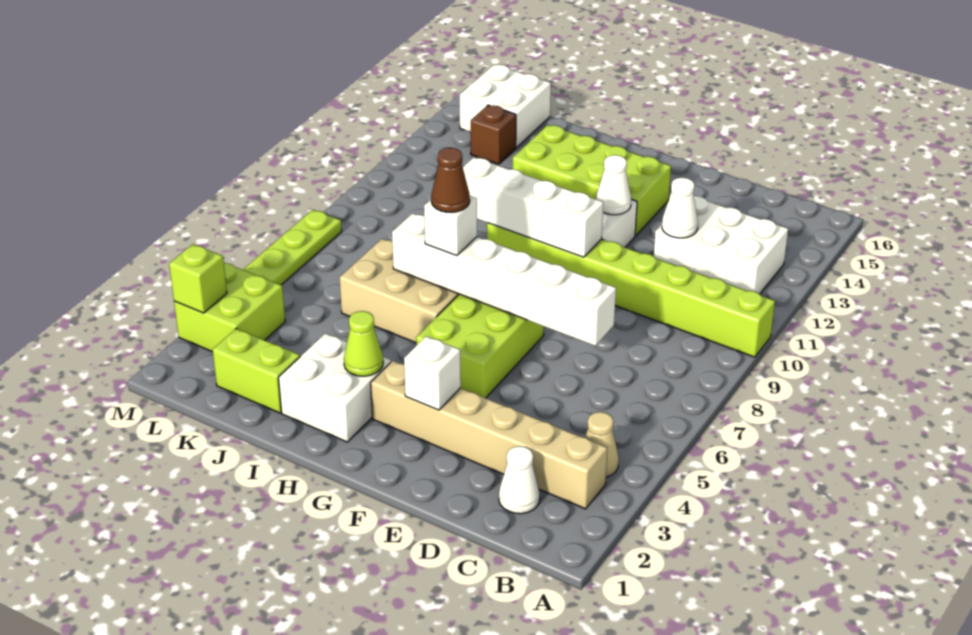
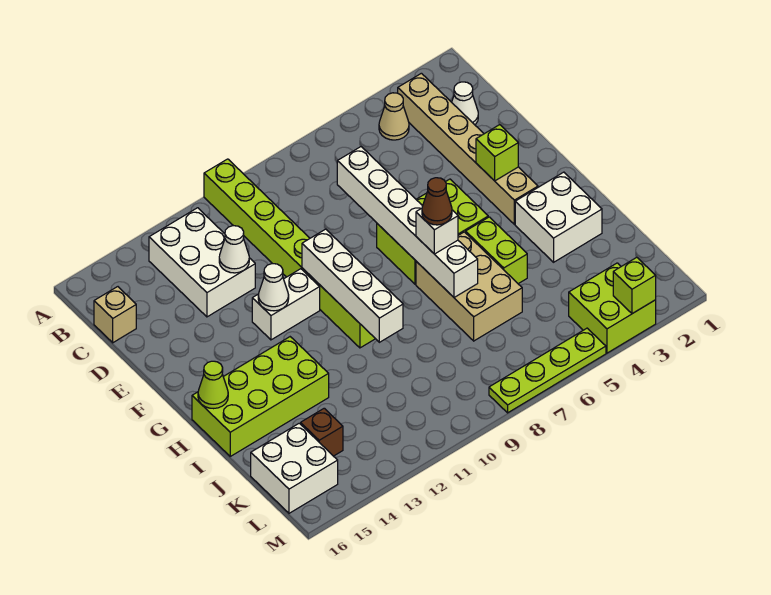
none -> tan 1x1 brick [94,287,136,343]
white 1x1 brick [404,336,461,410] -> lime 1x1 brick [476,125,518,181]
lime 2x4 brick [513,125,671,236] -> lime 2x4 brick turned to [192,337,329,456]
lime 1x1 cone [344,311,383,376] -> lime 1x1 cone moved to [198,361,228,409]
lime 1x2 brick [213,329,300,413] -> lime 1x2 brick moved to [466,217,527,284]

